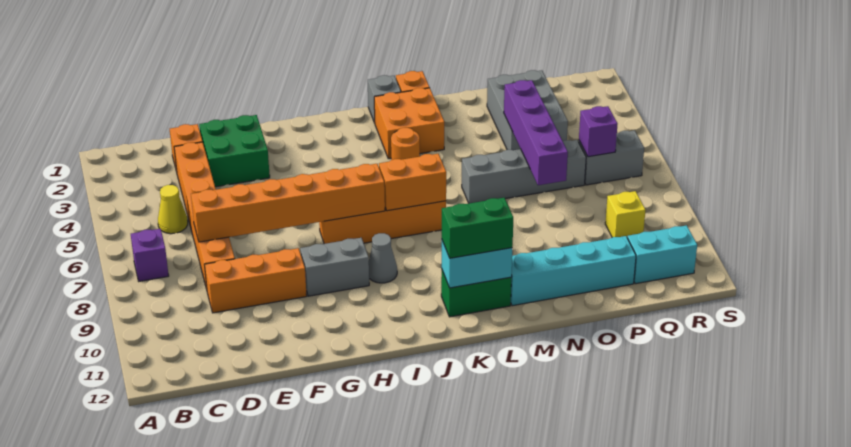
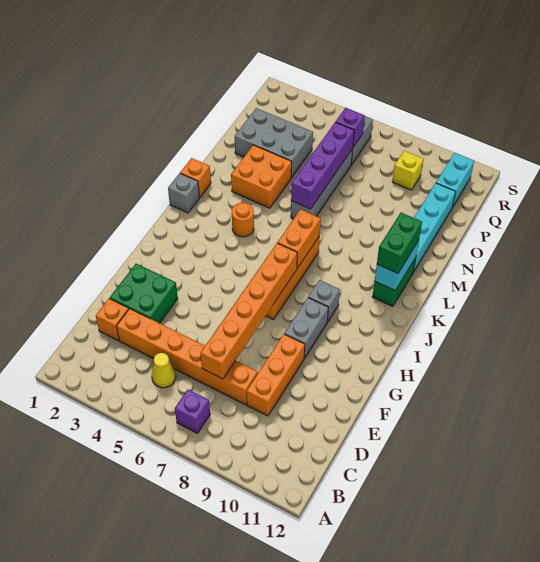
grey 1x1 cone [369,233,397,283] -> grey 1x1 brick [308,280,340,322]
orange 2x2 brick [374,88,444,159] -> orange 2x2 brick moved to [231,145,292,208]
purple 1x4 brick [504,80,568,185] -> purple 1x4 brick turned to [291,122,354,209]

